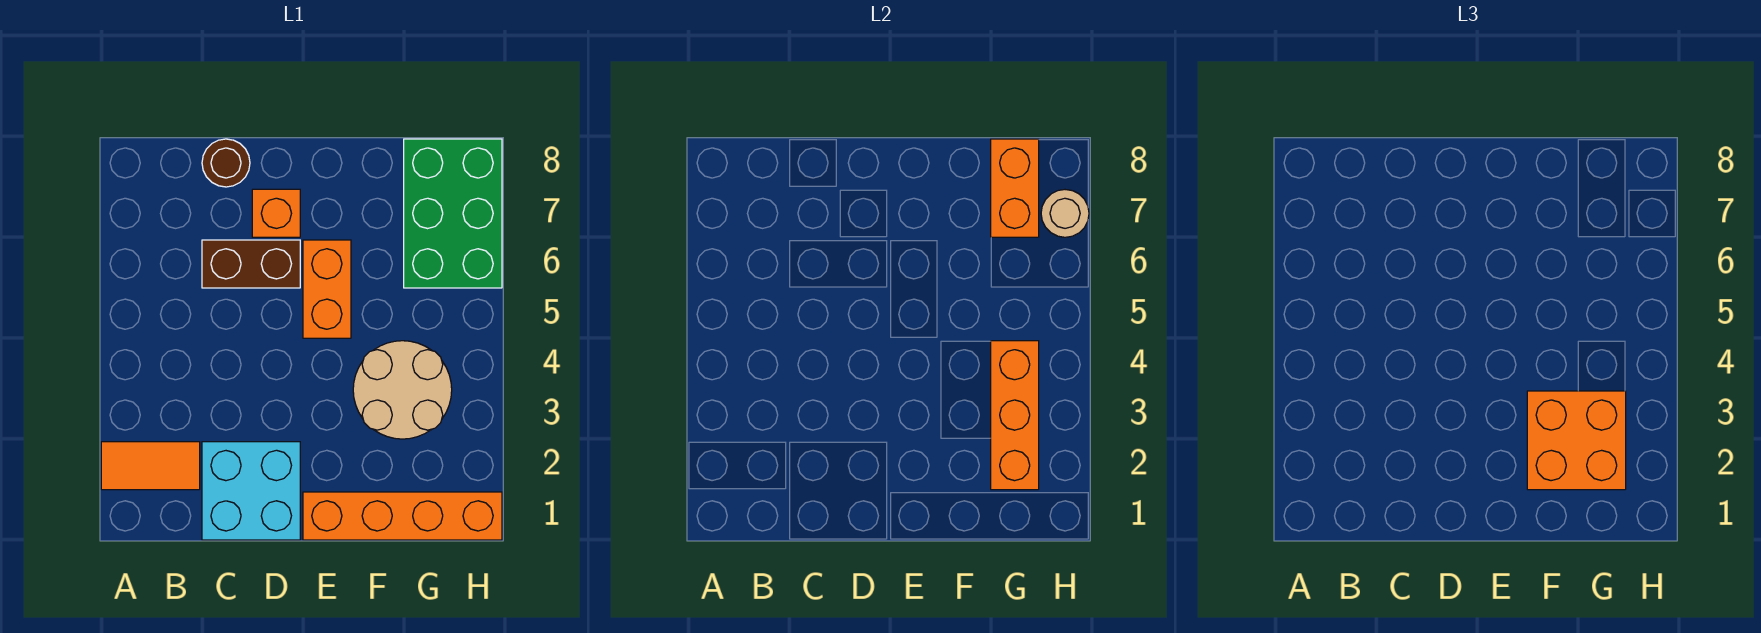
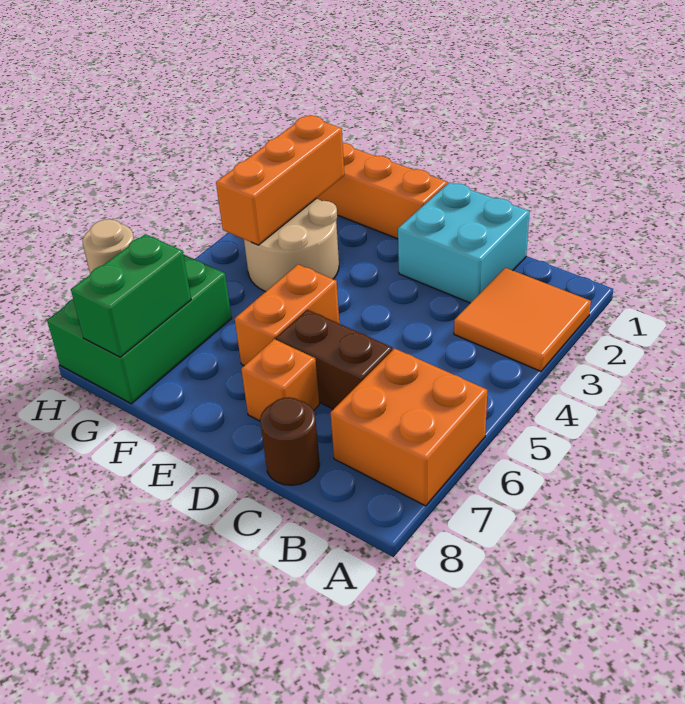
orange 1x2 tile [101,442,200,490] -> orange 2x2 tile [454,268,591,371]
orange 2x2 brick [1527,391,1626,490] -> orange 2x2 brick moved to [330,348,487,506]
orange 1x2 brick [991,139,1039,237] -> green 1x2 brick [71,234,191,357]

